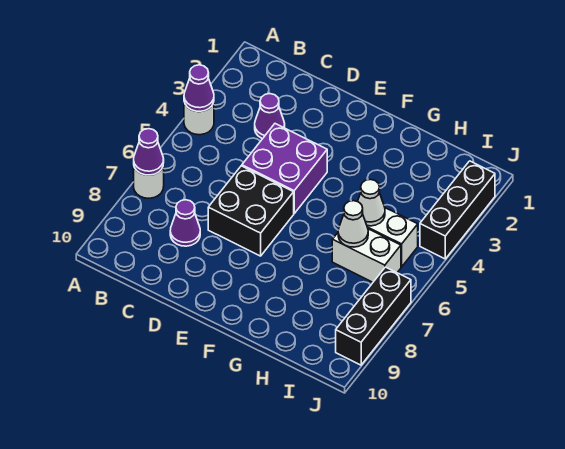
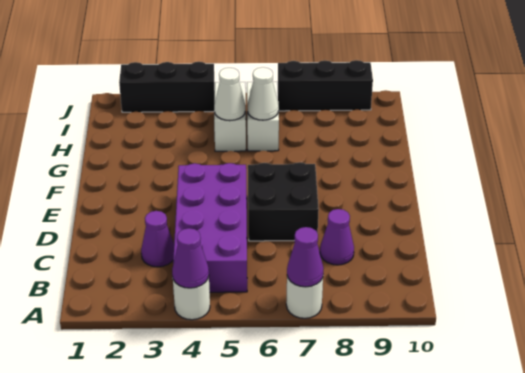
purple 2x2 brick [242,124,327,213] -> purple 2x4 brick [173,163,247,292]

